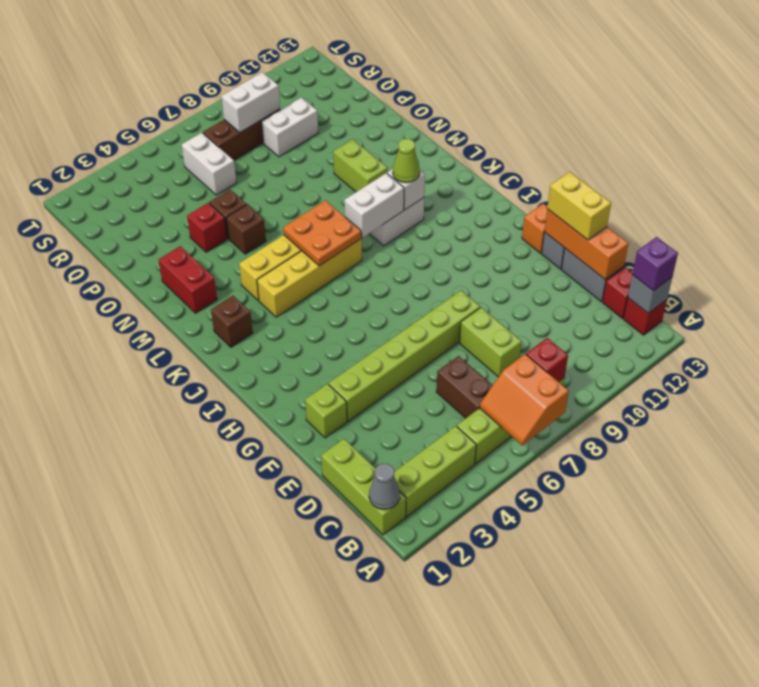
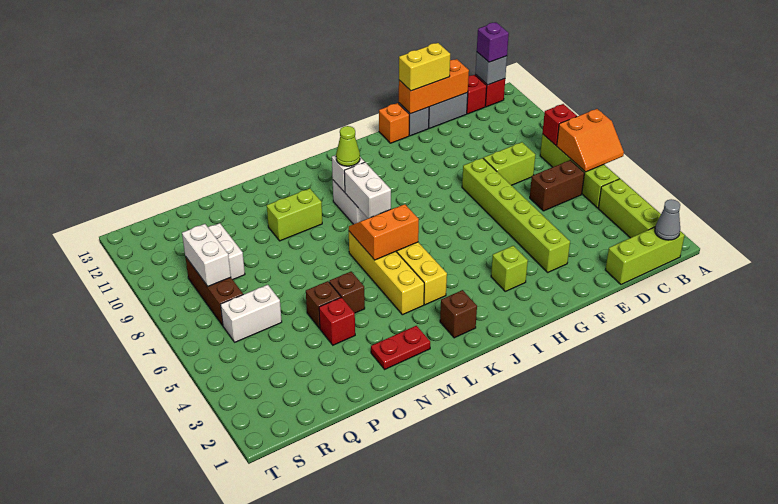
lime 1x1 brick [305,384,347,438] -> lime 1x1 brick moved to [491,246,528,291]
orange 2x2 plate [283,201,362,266] -> orange 2x2 slope [349,205,419,260]
red 1x2 brick [159,246,217,313] -> red 1x2 plate [371,326,430,369]

